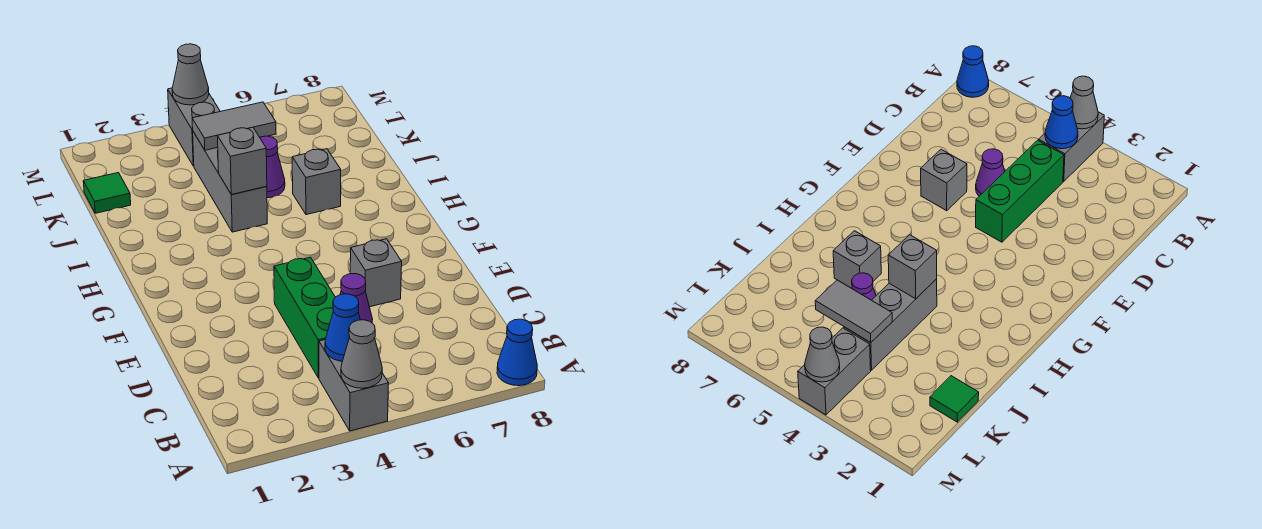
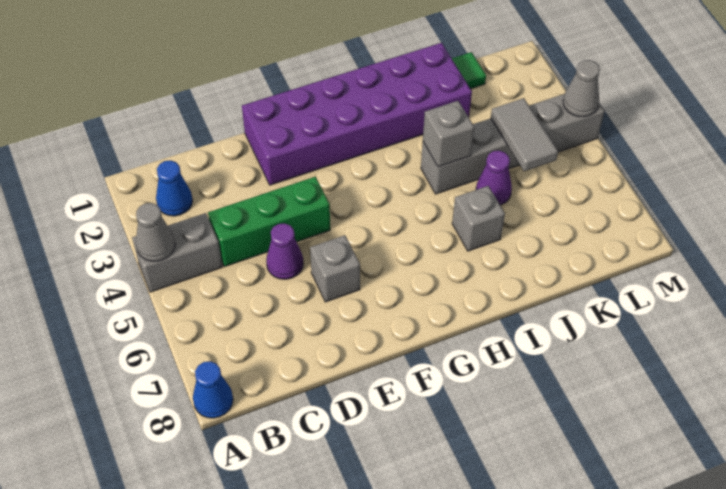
blue 1x1 cone [325,294,360,361] -> blue 1x1 cone moved to [156,160,193,216]
none -> purple 2x6 brick [242,43,472,185]

